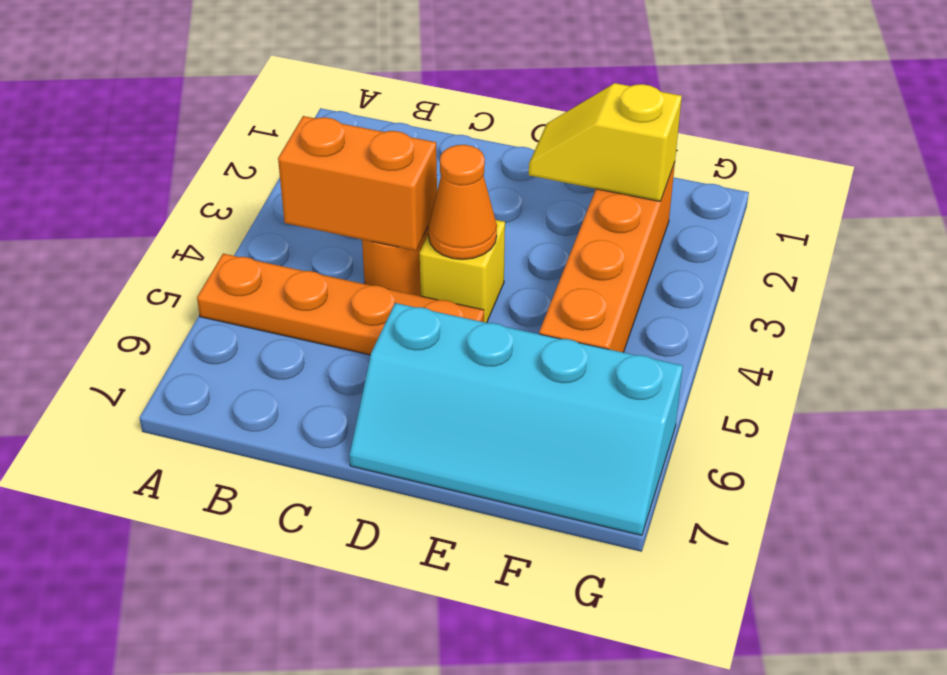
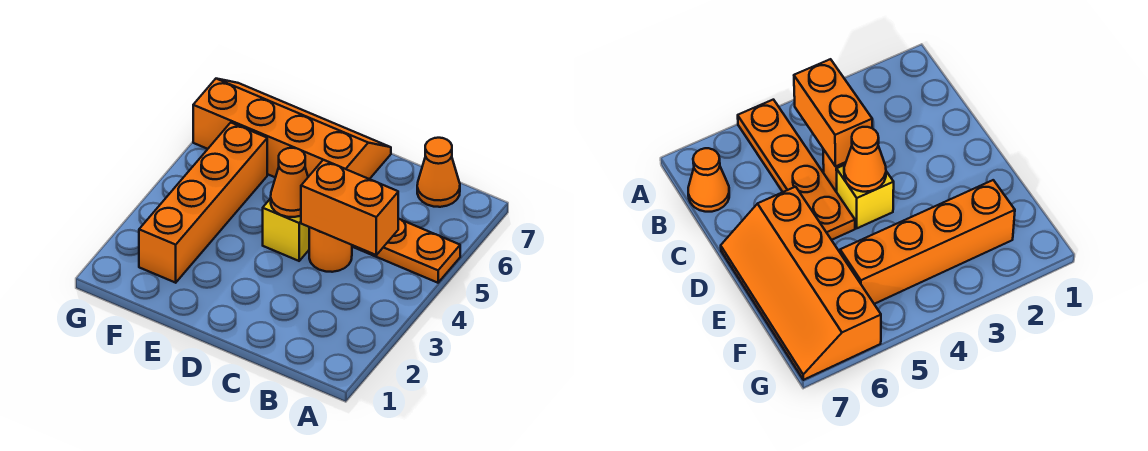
none -> orange 1x1 cone [417,138,460,207]
cyan 2x4 slope [349,303,683,535] -> orange 2x4 slope [193,79,391,179]
yellow 1x2 slope [529,83,682,202] -> none

